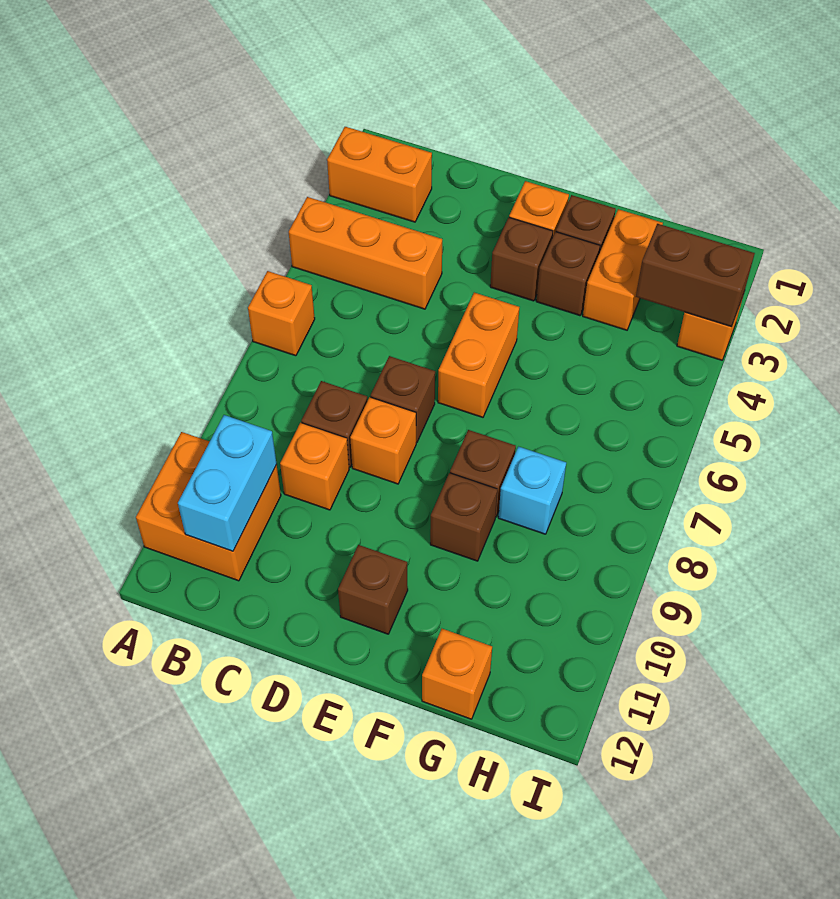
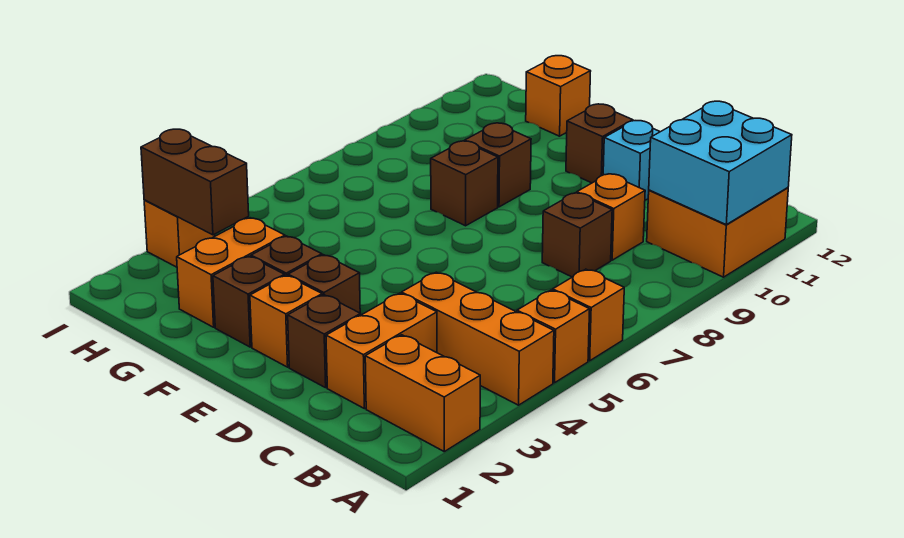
cyan 1x2 brick [178,415,277,551] -> cyan 2x2 brick [649,101,792,225]
brown 1x1 brick [370,356,435,442] -> brown 1x1 brick moved to [288,295,361,388]
orange 1x1 brick [350,397,416,484] -> orange 1x1 brick moved to [517,290,590,383]
orange 1x2 brick [438,293,519,417] -> orange 1x2 brick moved to [326,293,437,409]
cyan 1x1 brick [498,447,566,534] -> cyan 1x1 brick moved to [603,121,660,200]

